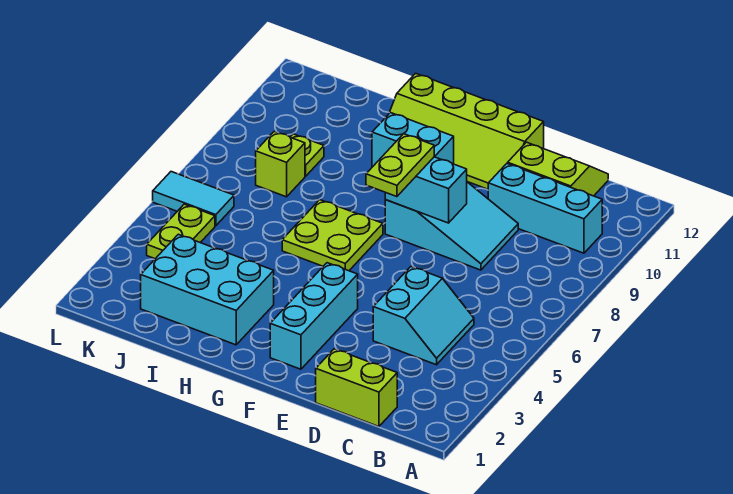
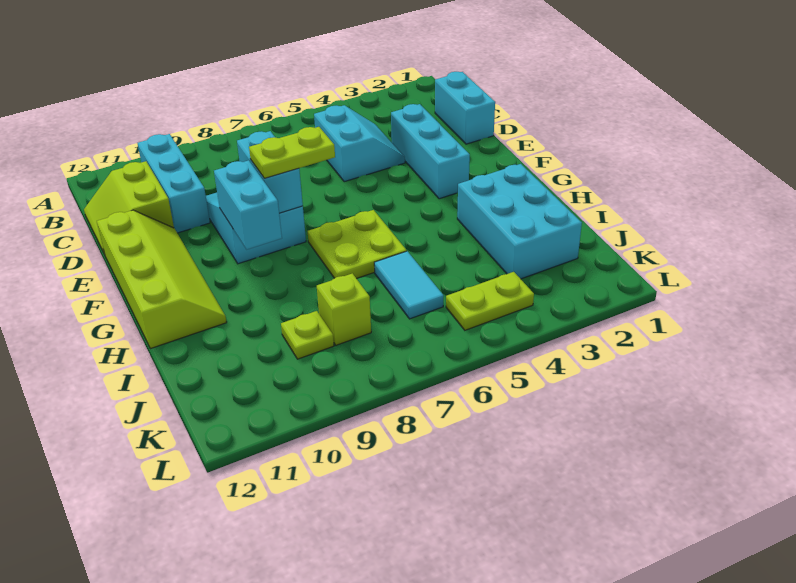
lime 1x2 brick [316,349,397,427] -> cyan 1x2 brick [435,72,495,144]
cyan 2x2 slope [373,267,474,365] -> cyan 2x2 slope turned to [314,105,405,182]
cyan 1x3 brick [270,263,358,369] -> cyan 1x3 brick turned to [391,104,470,199]
cyan 1x2 tile [153,172,234,226] -> cyan 1x2 tile moved to [374,251,444,319]

